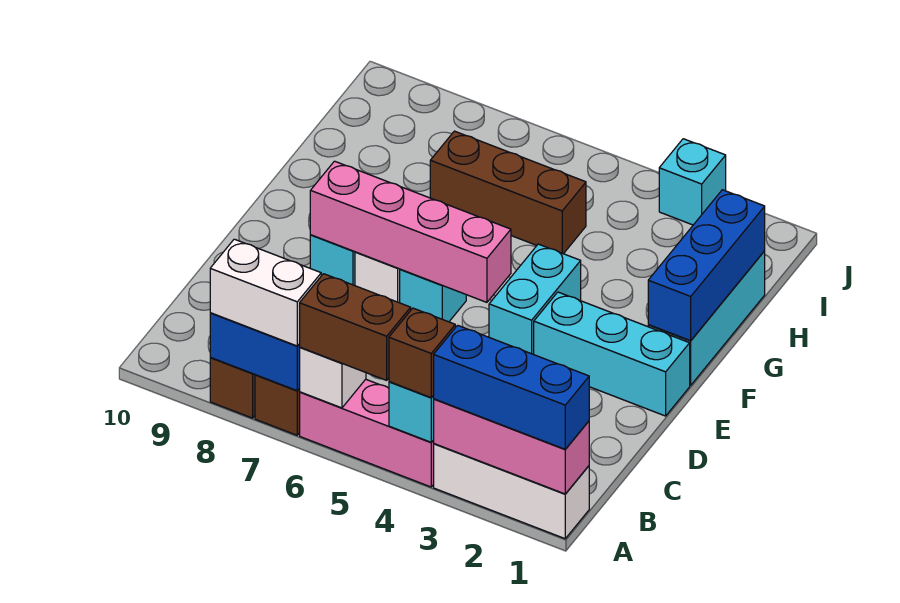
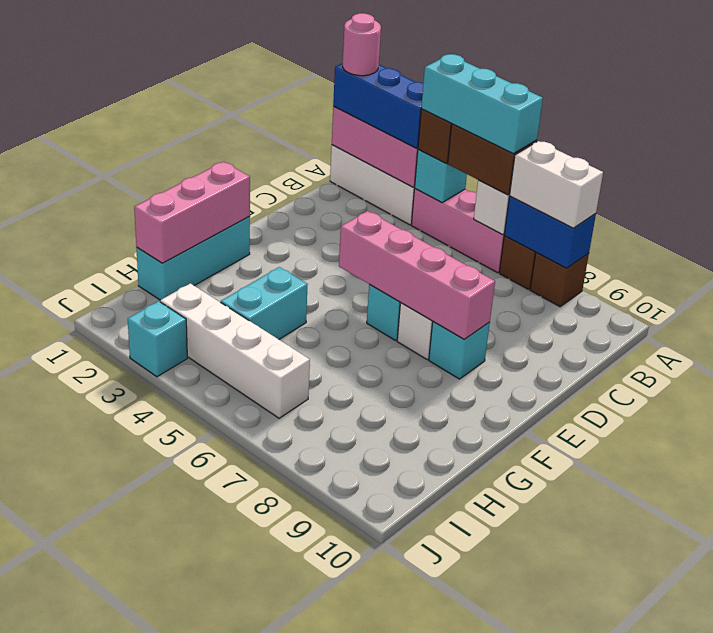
none -> pink 1x1 round brick [343,13,381,76]
cyan 1x3 brick [534,292,690,416] -> cyan 1x3 brick moved to [421,54,543,154]
cyan 1x2 brick [489,244,581,354] -> cyan 1x2 brick moved to [221,267,308,339]
blue 1x3 brick [648,190,765,341] -> pink 1x3 brick [134,162,250,263]
brown 1x3 brick [430,131,586,254] -> none
none -> white 1x4 brick [160,283,310,418]

